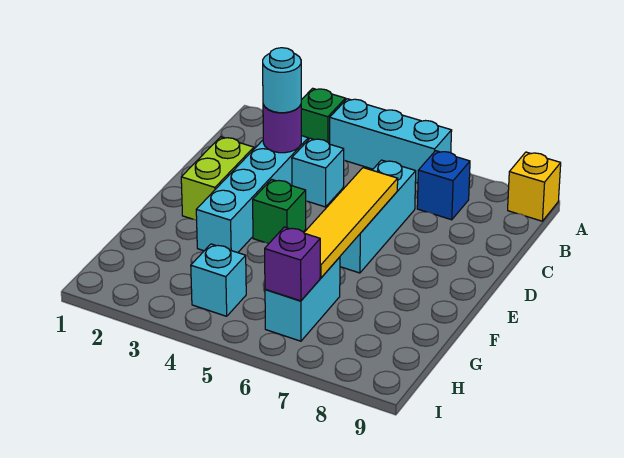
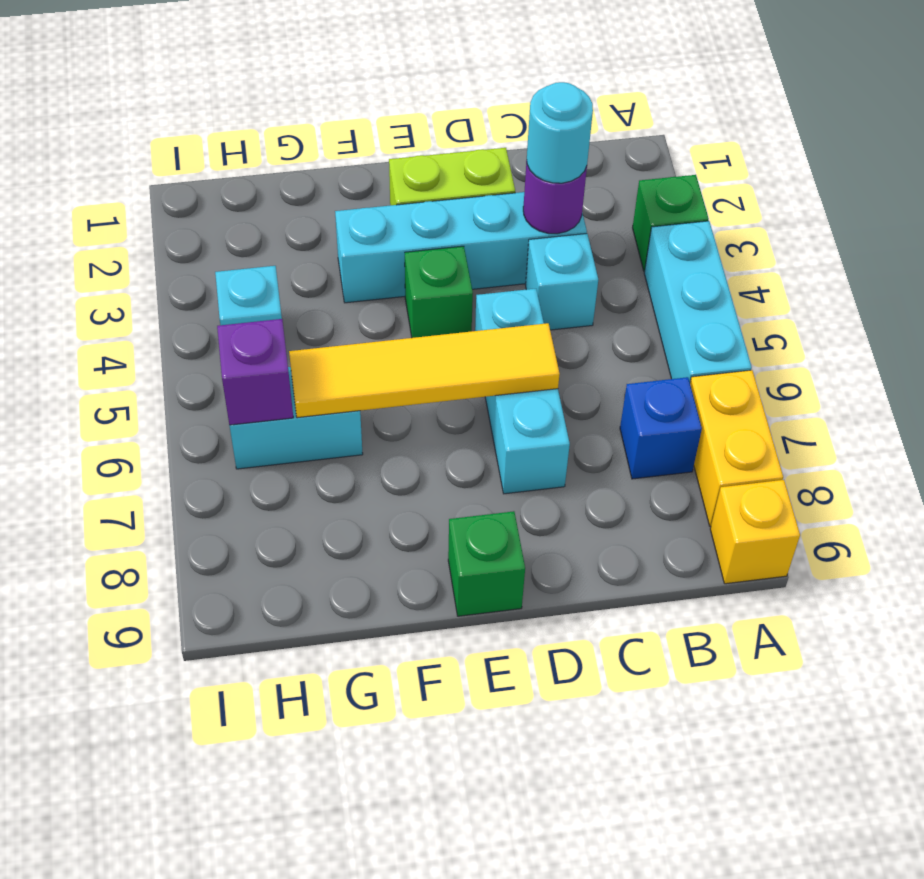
none -> yellow 1x2 brick [690,370,783,526]
cyan 1x3 brick [340,160,416,273] -> cyan 1x3 brick turned to [475,289,570,494]
none -> green 1x1 brick [448,511,525,616]

